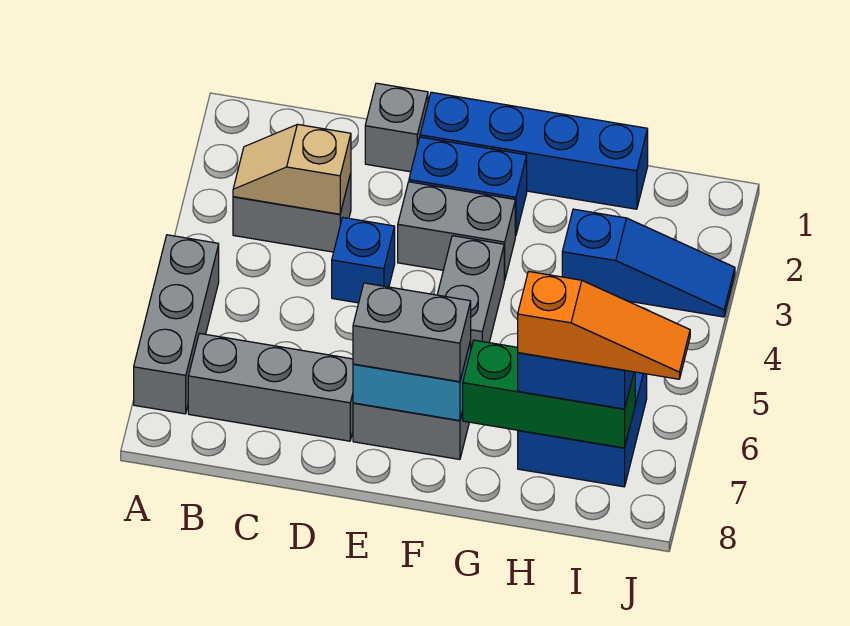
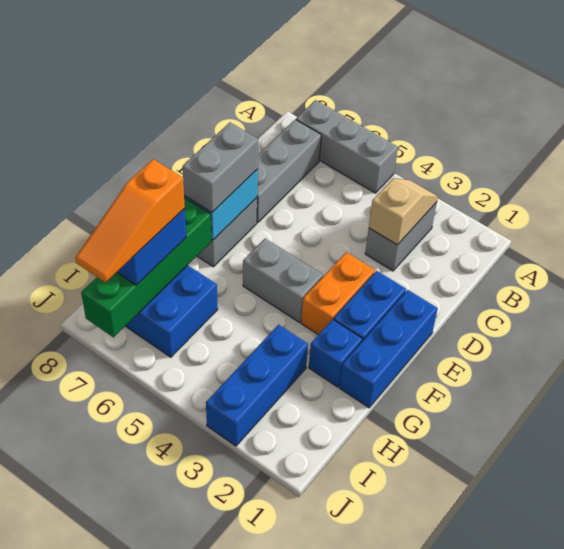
grey 1x1 brick [365,83,428,172] -> none
blue 1x1 brick [332,218,395,303] -> blue 1x1 brick moved to [309,319,362,387]
blue 1x4 brick [420,92,648,209] -> blue 1x3 brick [339,290,438,408]
grey 1x2 brick [398,182,515,280] -> orange 1x2 brick [301,252,375,335]
green 1x3 brick [462,340,635,448] -> green 1x4 brick [81,198,212,337]
blue 1x3 slope [562,209,735,317] -> blue 1x3 brick [206,325,308,446]

